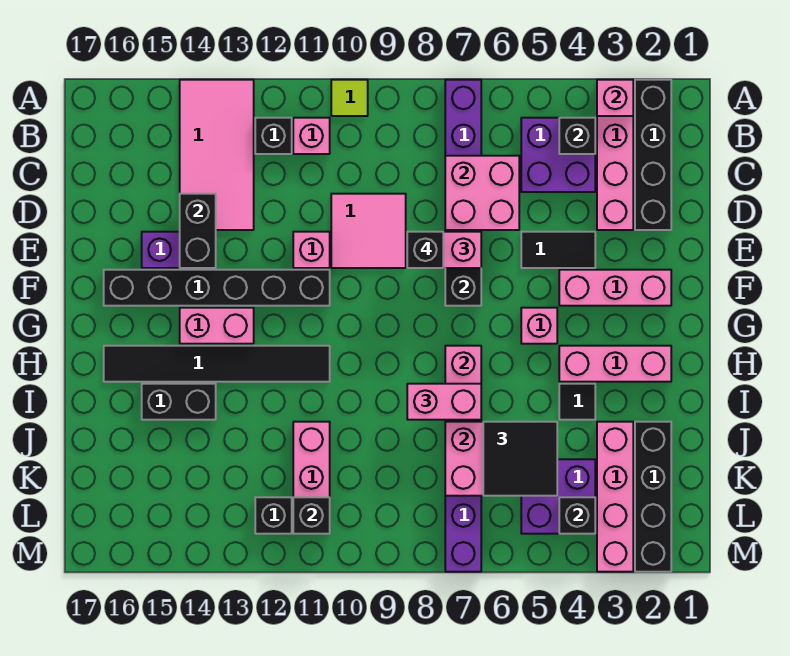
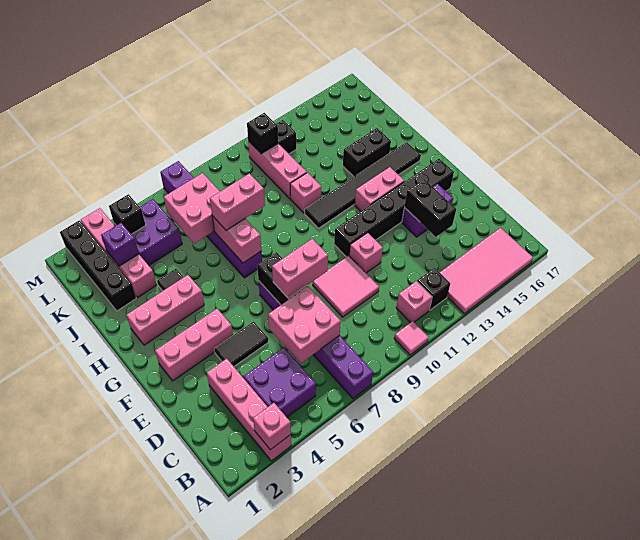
black 1x4 brick [635,80,671,230] -> none
lime 1x1 tile [331,80,368,116] -> pink 1x1 tile [394,321,429,355]
pink 2x4 tile [180,80,254,230] -> pink 2x4 tile turned to [440,228,533,313]
black 1x1 brick [559,118,595,154] -> none
black 1x1 brick [407,232,443,268] -> none
pink 1x1 brick [521,308,557,344] -> pink 1x1 brick moved to [290,173,321,213]
black 2x2 tile [483,422,557,496] -> none
none -> purple 1x1 brick [101,223,139,266]

